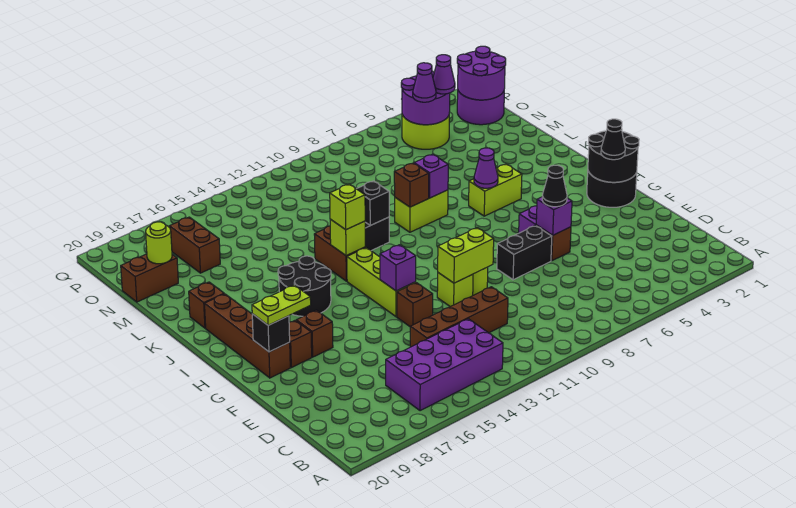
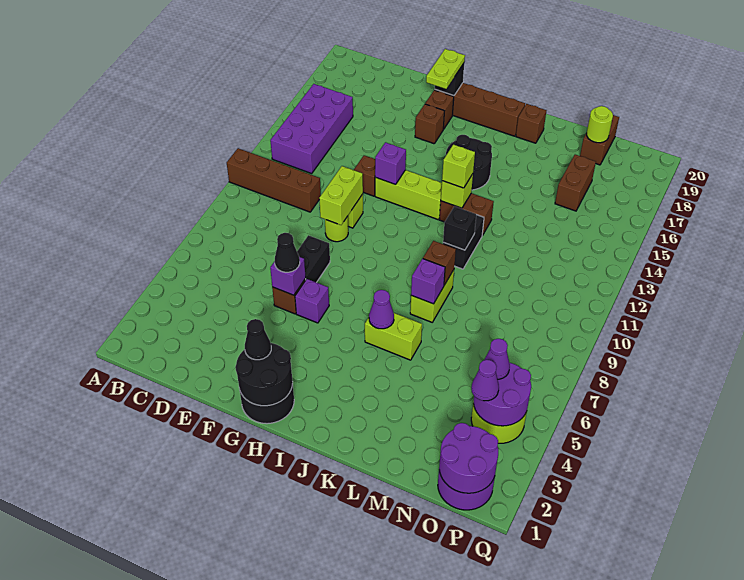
brown 1x4 brick [410,287,508,347] -> brown 1x4 brick turned to [227,148,321,212]
lime 1x2 brick [469,164,522,216] -> lime 1x2 brick turned to [365,313,422,360]
brown 1x2 brick [169,217,220,273] -> brown 1x2 brick turned to [555,155,596,211]

